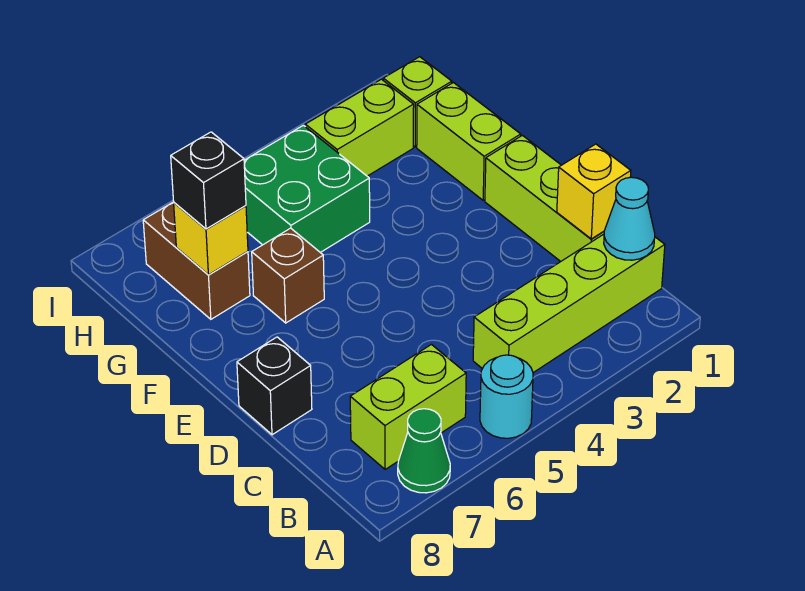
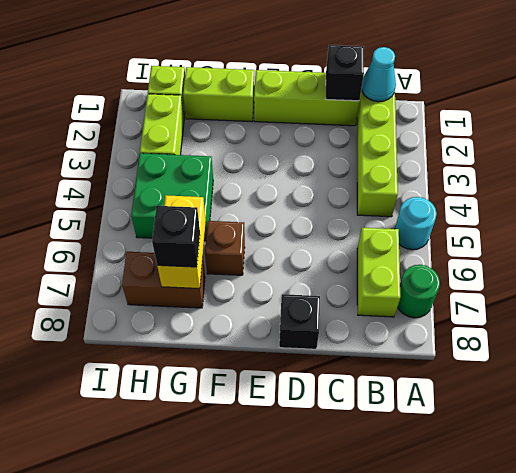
green 1x1 cone [398,409,450,493] -> green 1x1 round brick [398,265,440,318]
yellow 1x1 brick [557,144,631,239] -> black 1x1 brick [326,45,364,101]
yellow 1x1 brick [174,203,248,275] -> yellow 1x2 brick [157,195,206,289]

